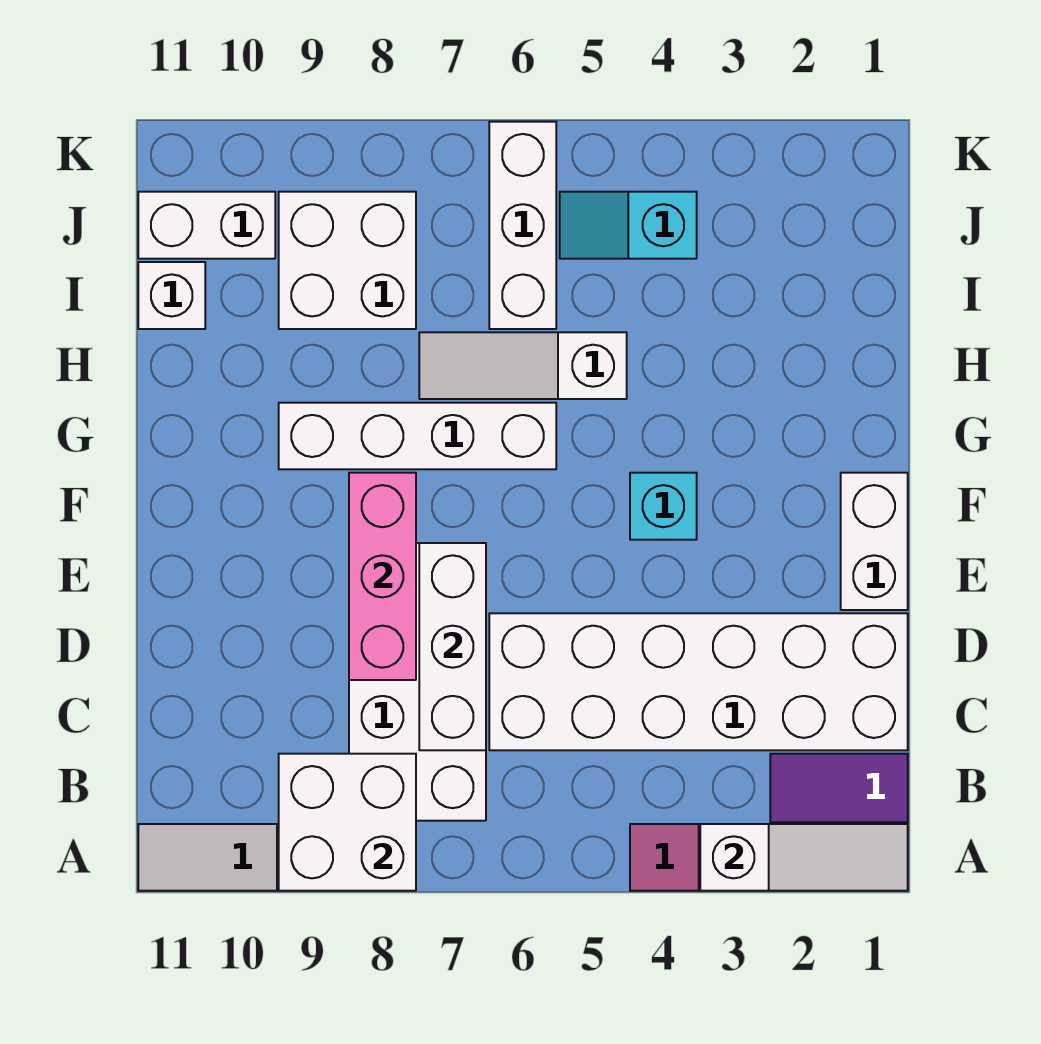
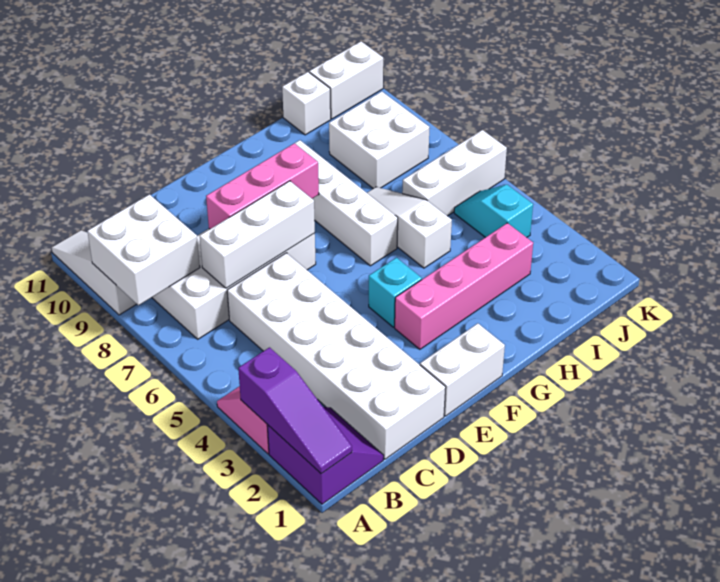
white 1x3 slope [700,824,908,891] -> purple 1x3 slope [238,347,352,474]
none -> pink 1x4 brick [395,223,533,349]
white 1x2 brick [138,192,275,259] -> white 1x2 brick turned to [309,41,383,119]

